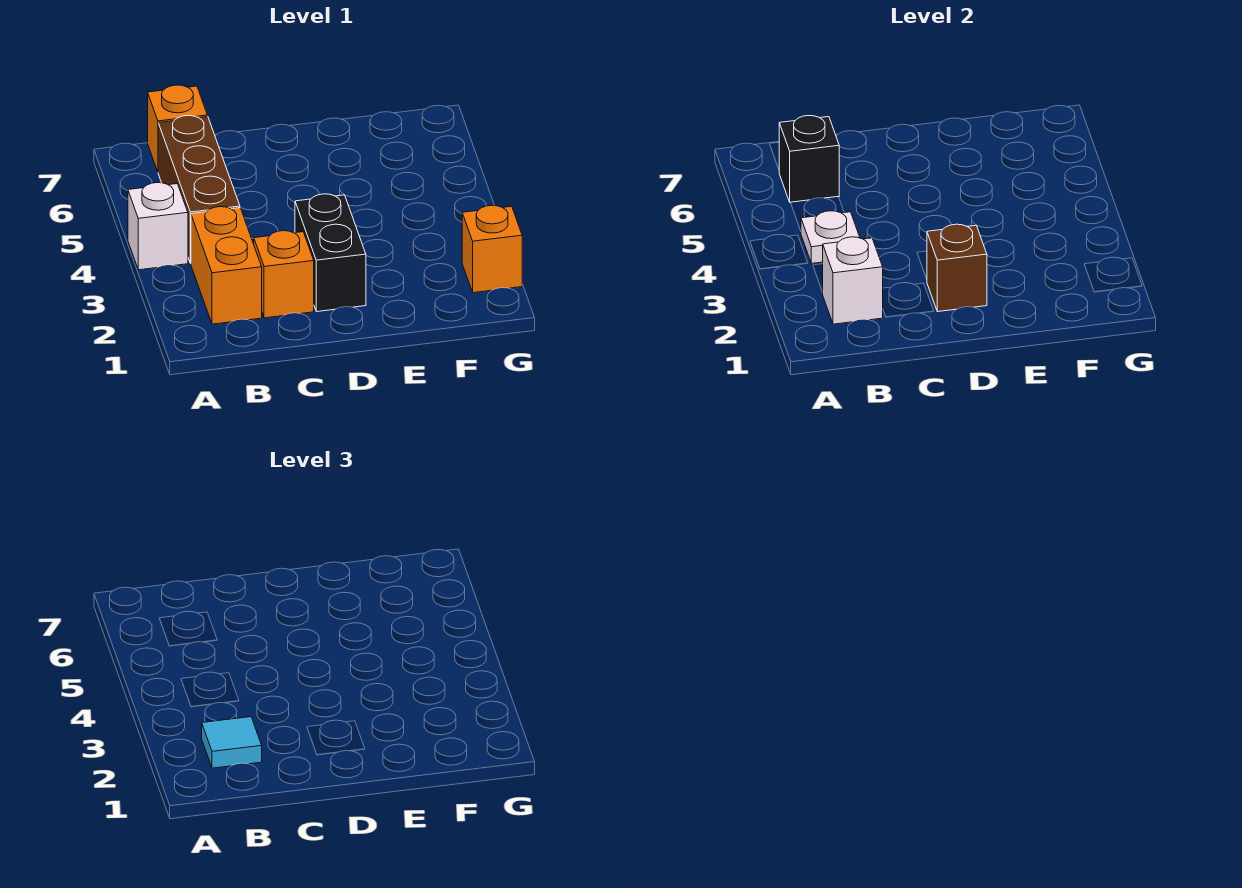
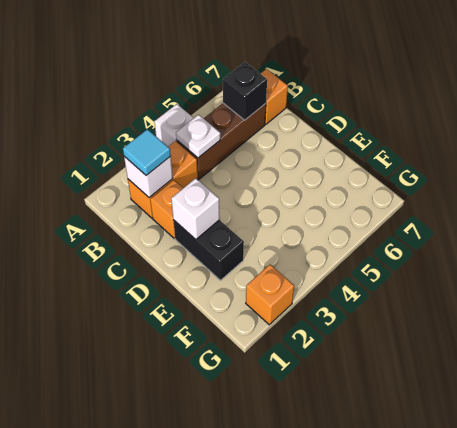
black 1x2 brick [295,194,366,312] -> black 1x2 brick turned to [173,220,244,280]
brown 1x1 brick [927,224,987,312] -> white 1x1 brick [171,178,220,239]

